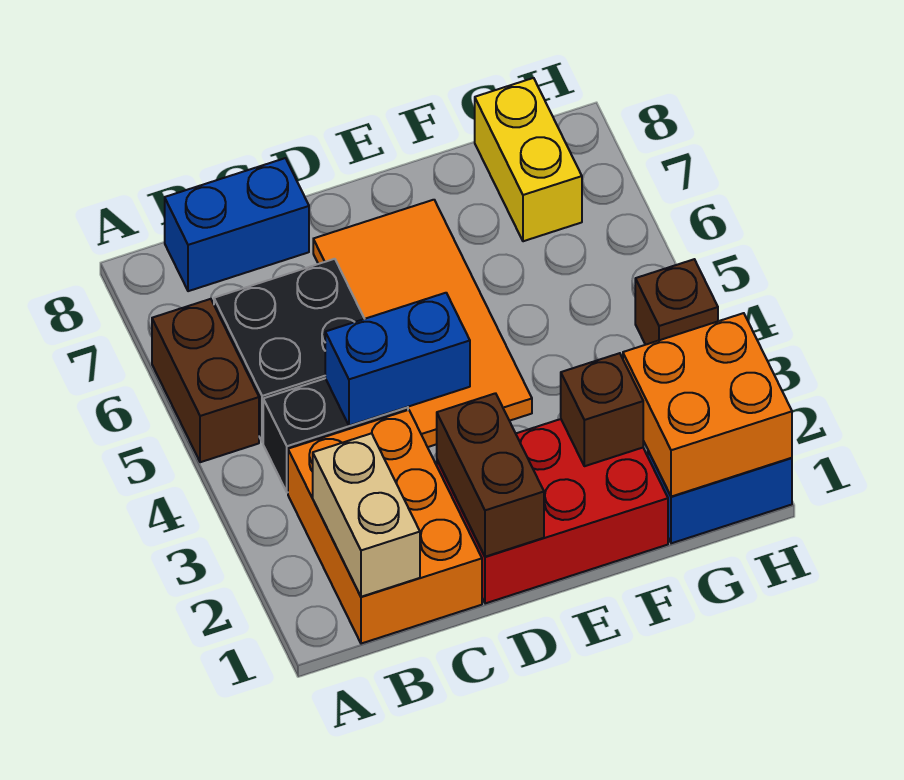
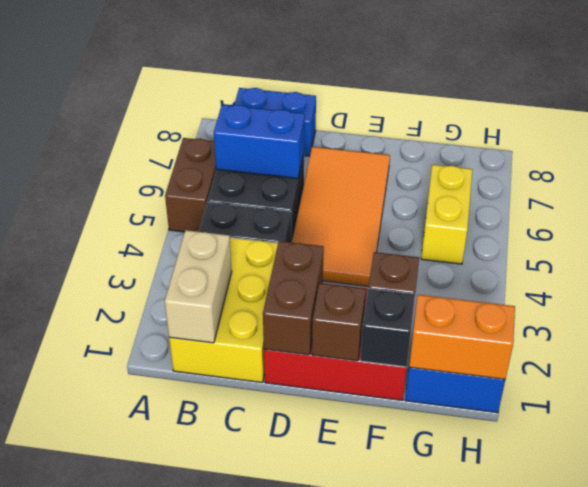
orange 2x3 brick [288,410,482,644] -> yellow 2x3 brick [169,237,278,383]
blue 1x2 brick [325,293,470,426] -> blue 1x2 brick moved to [214,105,305,179]
none -> black 1x1 brick [360,289,415,367]
orange 2x2 brick [623,313,792,497] -> orange 1x2 brick [409,295,515,379]
yellow 1x2 brick [475,78,582,241] -> yellow 1x2 brick moved to [421,165,473,264]
brown 1x1 brick [635,259,718,345] -> brown 1x1 brick moved to [312,283,366,361]

